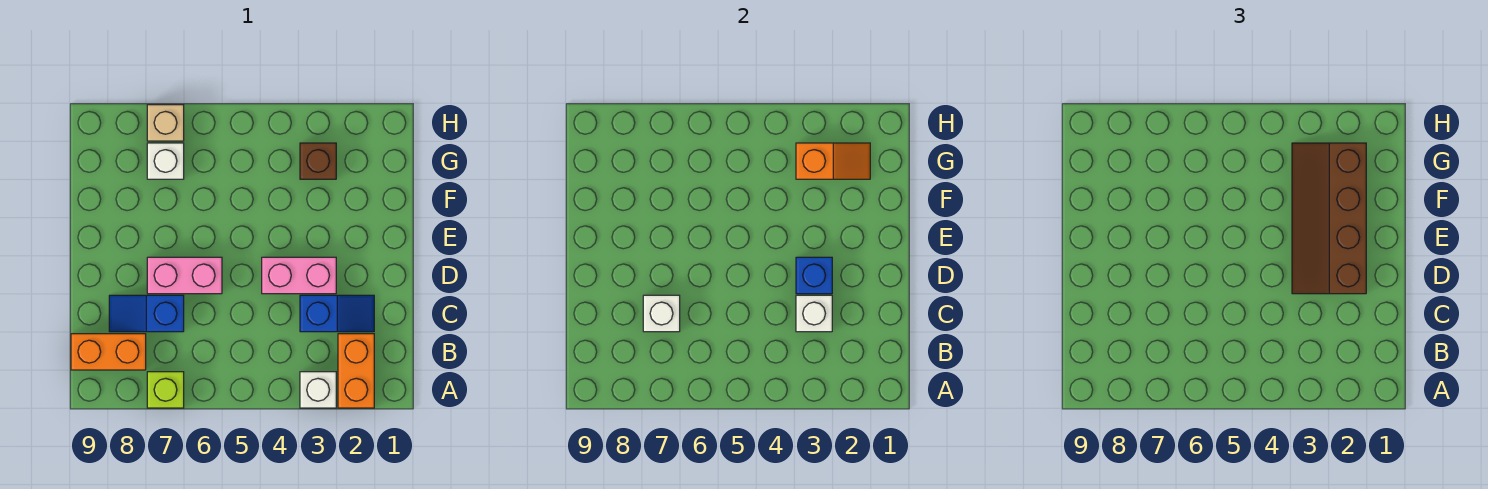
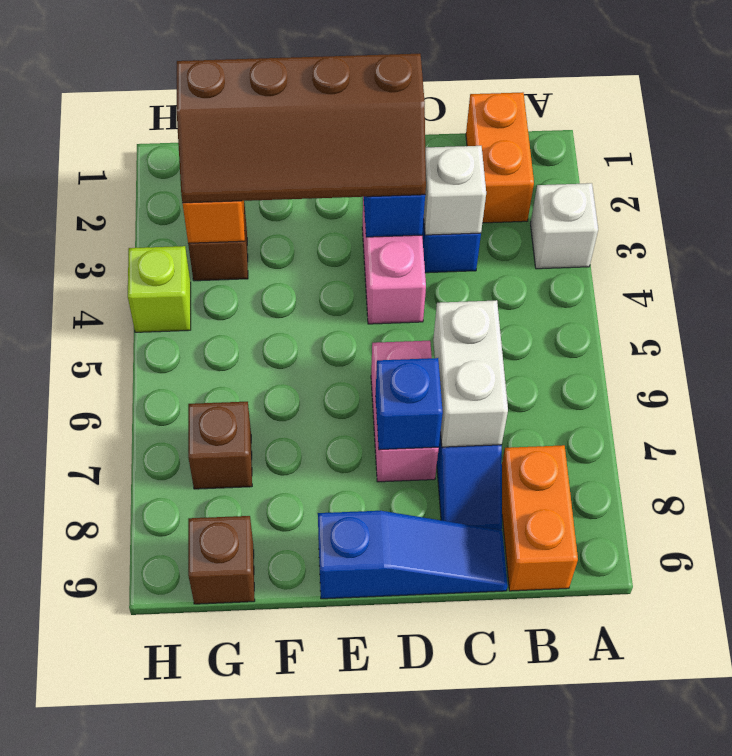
orange 1x2 brick [338,334,374,408] -> orange 1x2 brick turned to [466,92,534,223]
lime 1x1 brick [147,372,184,408] -> lime 1x1 brick moved to [128,246,191,332]
white 1x1 brick [643,295,680,332] -> white 1x2 brick [433,300,508,447]
none -> blue 1x3 slope [318,511,508,599]
none -> blue 1x1 brick [375,358,443,450]
white 1x1 brick [147,143,184,179] -> brown 1x1 brick [188,402,252,489]
none -> brown 1x1 brick [188,516,255,604]
tan 1x1 brick [147,105,184,141] -> none

